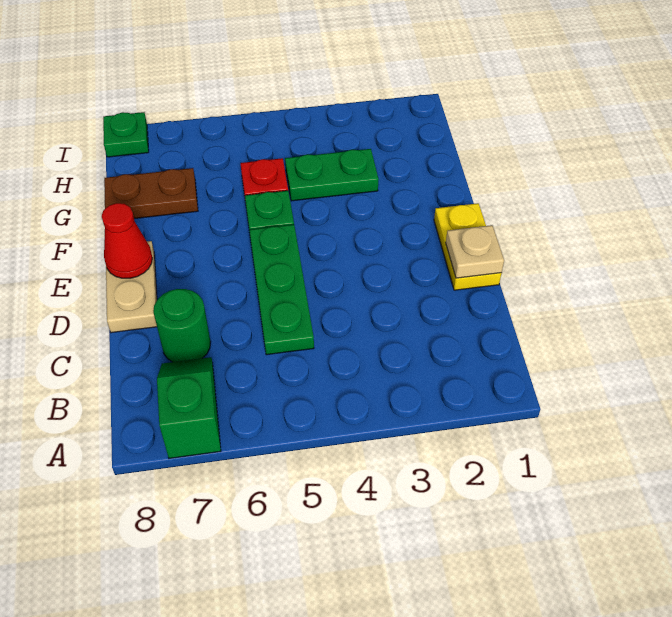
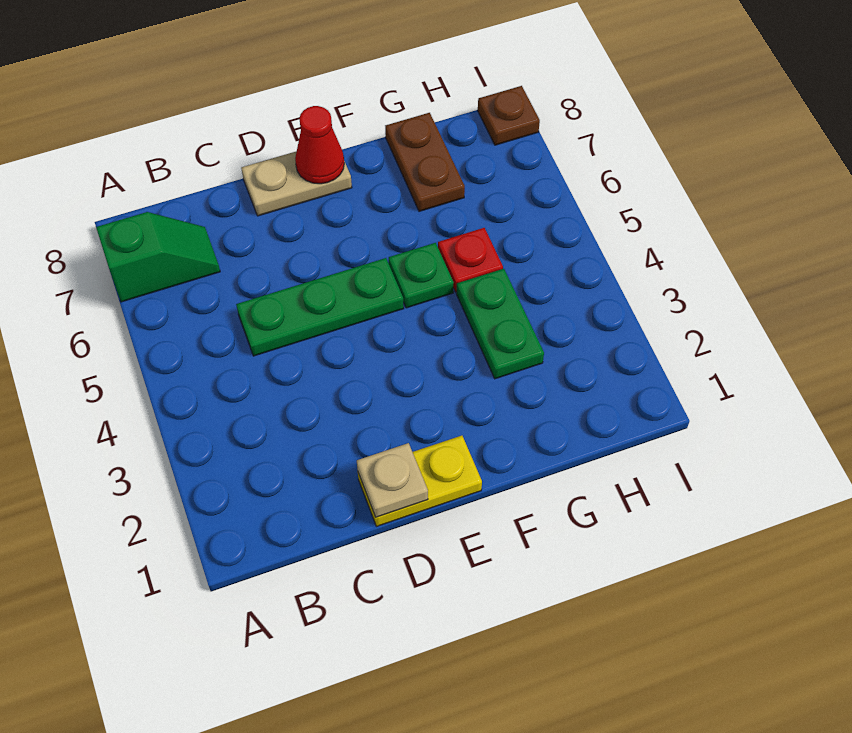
green 1x1 round brick [153,289,211,362] -> none
green 1x1 plate [103,112,149,157] -> brown 1x1 plate [478,86,540,145]

